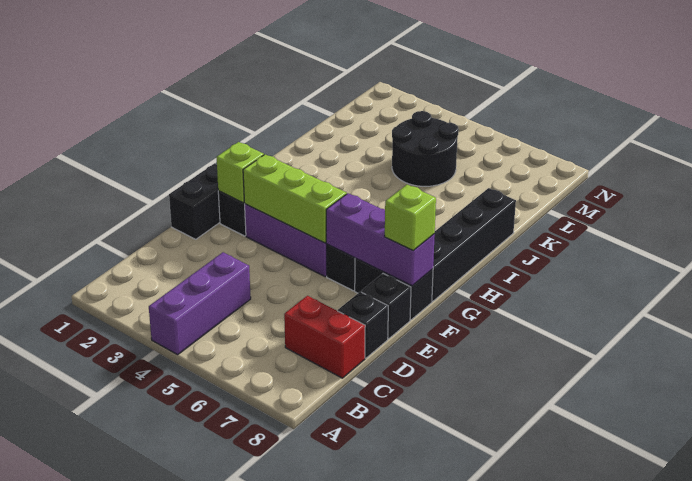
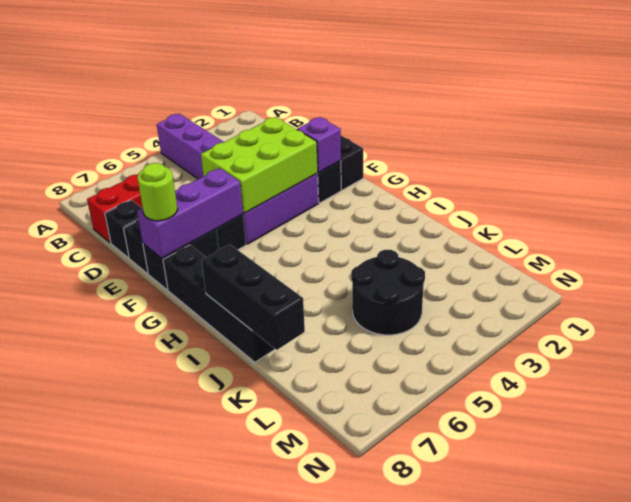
lime 1x1 brick [216,142,264,203] -> purple 1x1 brick [297,117,341,172]
lime 1x3 brick [243,154,347,243] -> lime 2x3 brick [201,117,318,213]
lime 1x1 brick [385,185,436,251] -> lime 1x1 round brick [137,163,178,221]
none -> black 1x3 brick [202,244,305,350]

